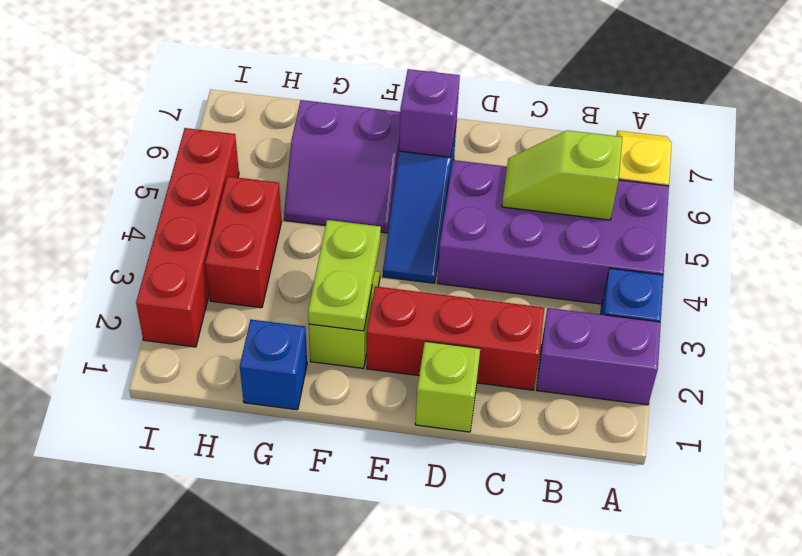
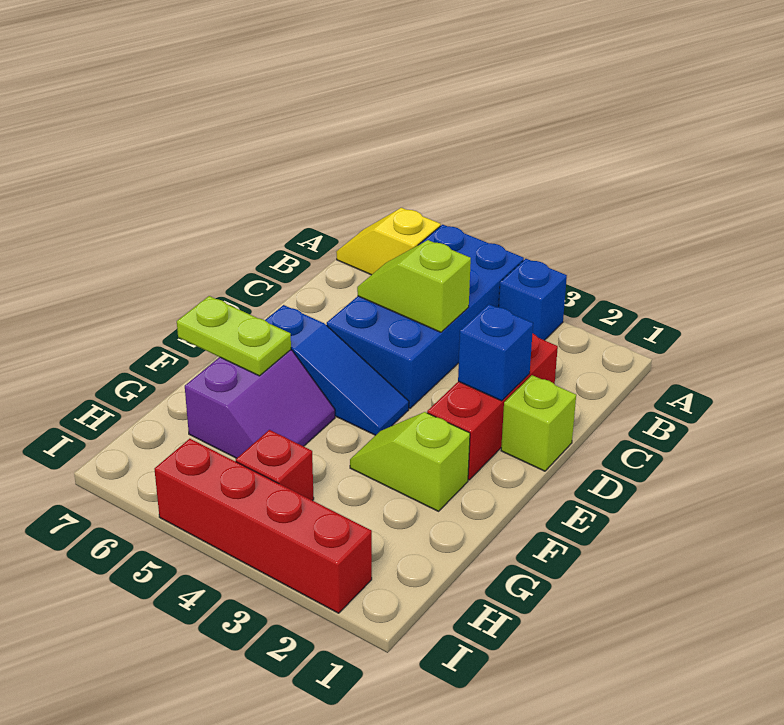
purple 1x2 brick [537,308,661,405] -> none
purple 2x4 brick [437,160,669,304] -> blue 2x4 brick [327,225,524,408]
lime 1x2 slope [502,130,622,220] -> lime 1x2 slope turned to [357,240,471,332]
purple 1x1 brick [399,69,460,157] -> none
lime 1x2 plate [308,220,381,331] -> lime 1x2 plate moved to [177,296,291,376]
blue 1x1 brick [240,320,307,410] -> blue 1x1 brick moved to [458,304,533,401]
red 1x2 brick [205,176,281,308] -> red 1x1 brick [236,430,314,501]

